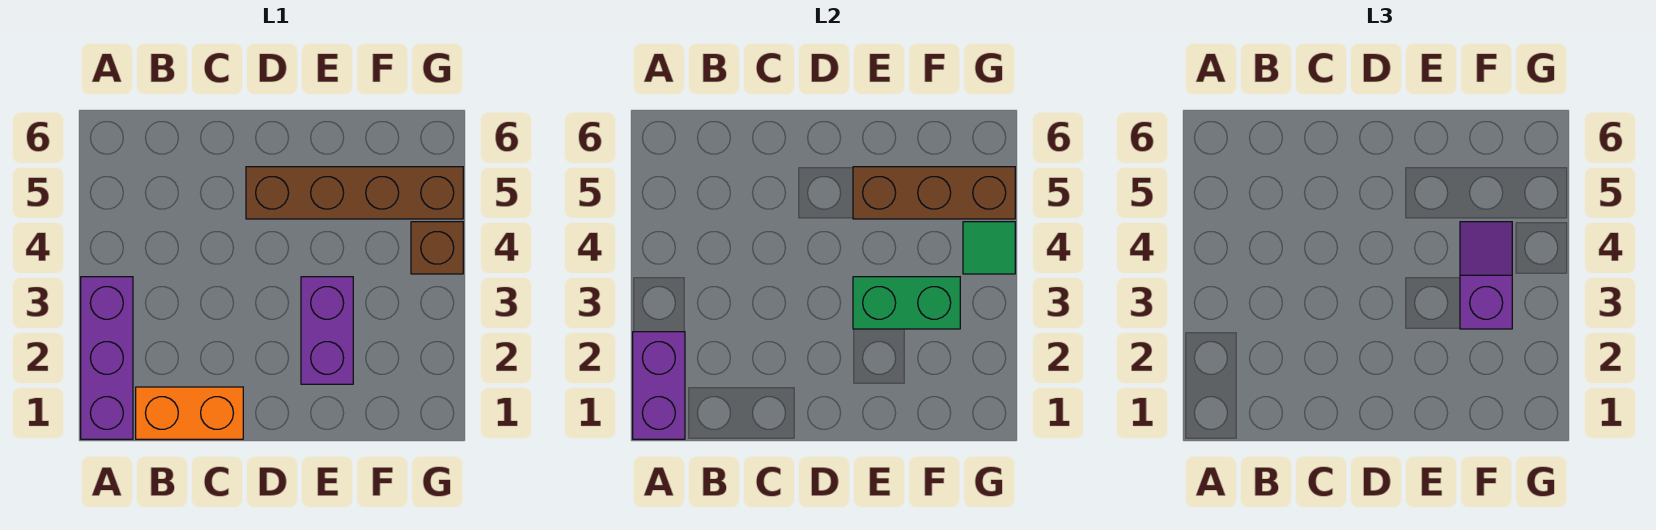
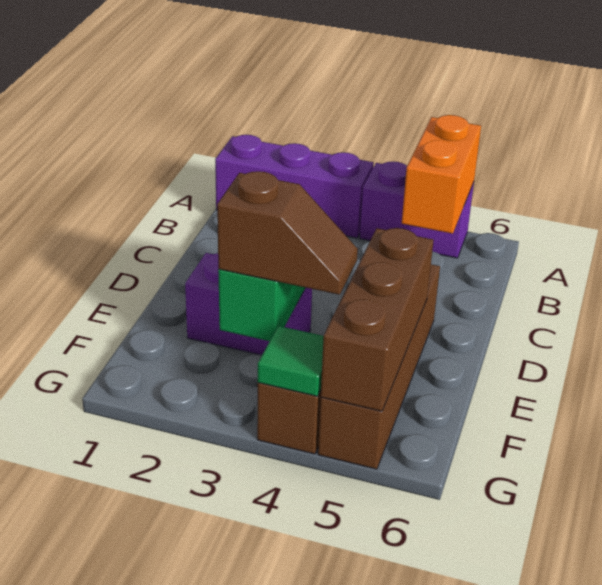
purple 1x2 brick [633,332,685,439] -> purple 1x2 brick moved to [360,161,474,258]
orange 1x2 brick [136,387,243,439] -> orange 1x2 brick moved to [402,115,481,234]
purple 1x2 slope [1460,222,1512,329] -> brown 1x2 slope [217,171,358,295]

